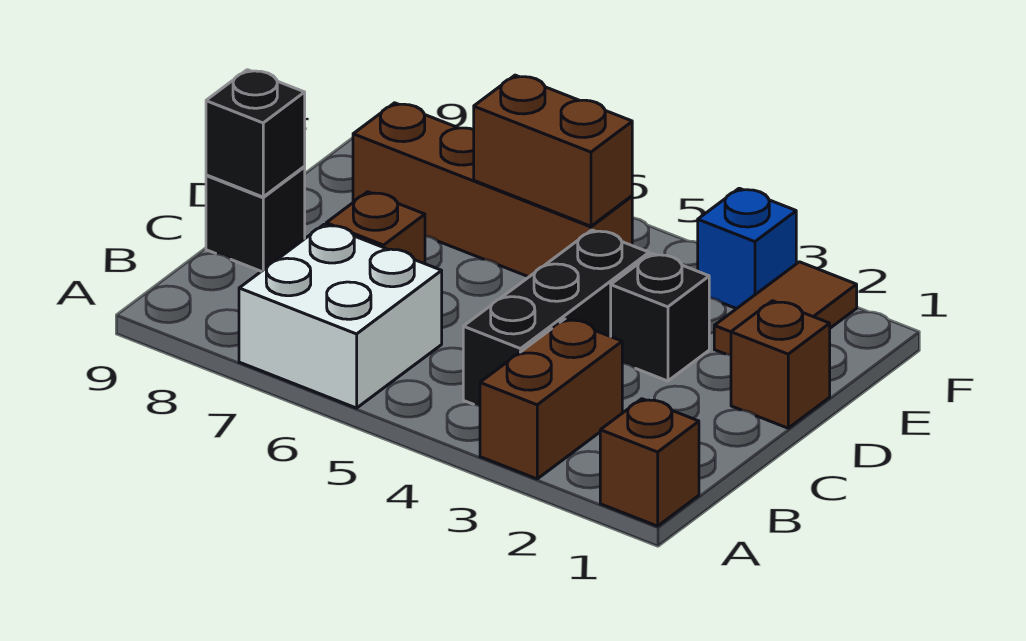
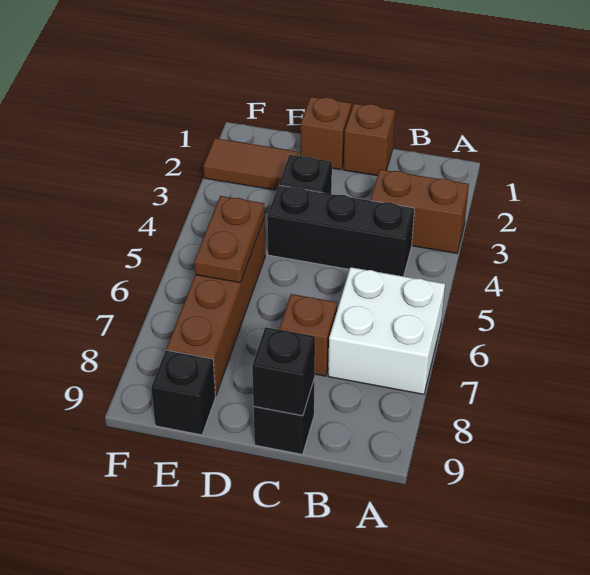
brown 1x1 brick [600,399,699,526] -> brown 1x1 brick moved to [343,104,395,176]
brown 1x2 brick [474,75,632,226] -> brown 1x2 plate [194,196,265,283]
none -> black 1x1 brick [151,350,215,435]
blue 1x1 brick [698,188,796,309] -> none

